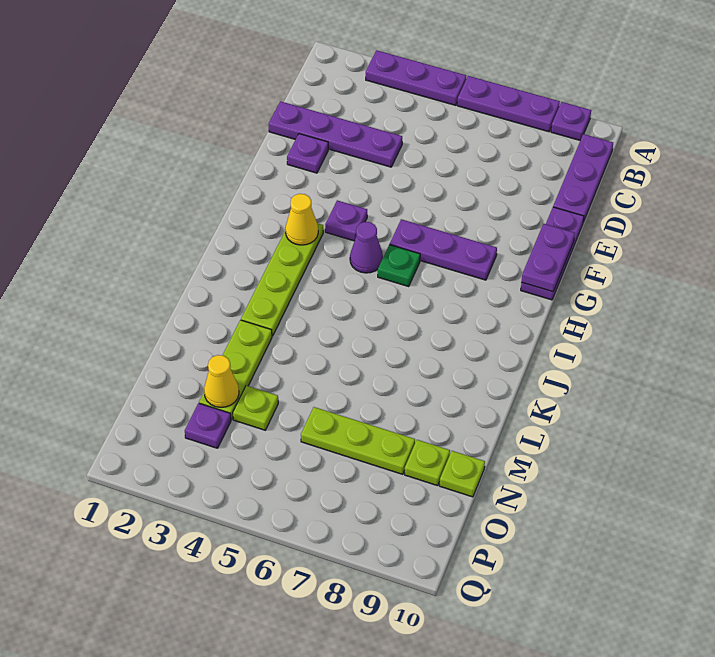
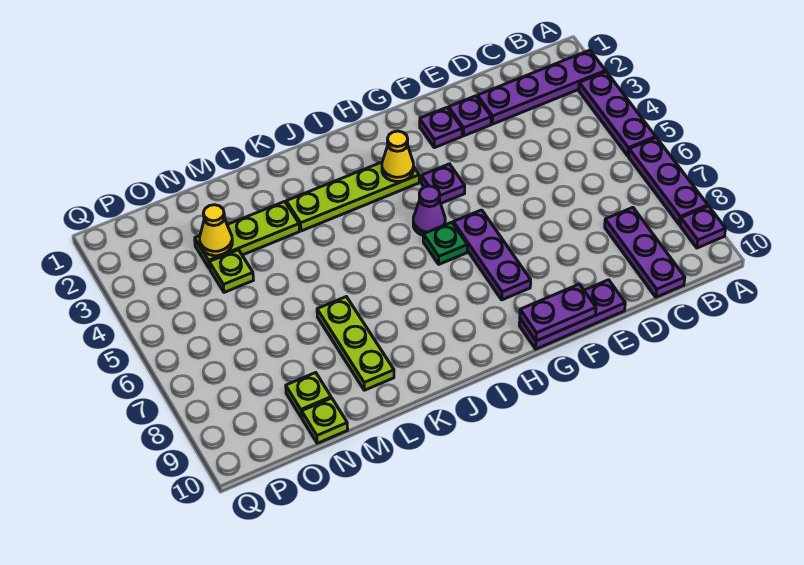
purple 1x3 plate [553,134,613,222] -> purple 1x3 plate turned to [605,207,685,297]
purple 1x4 plate [269,101,402,167] -> purple 1x4 plate turned to [477,50,605,124]
lime 1x3 plate [301,407,415,474] -> lime 1x3 plate moved to [317,297,394,390]
purple 1x1 plate [185,403,231,448] -> purple 1x1 plate moved to [420,108,462,148]

